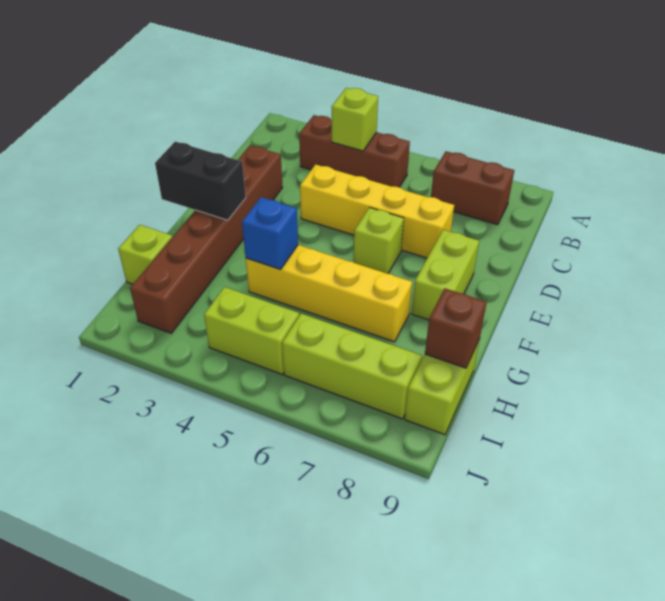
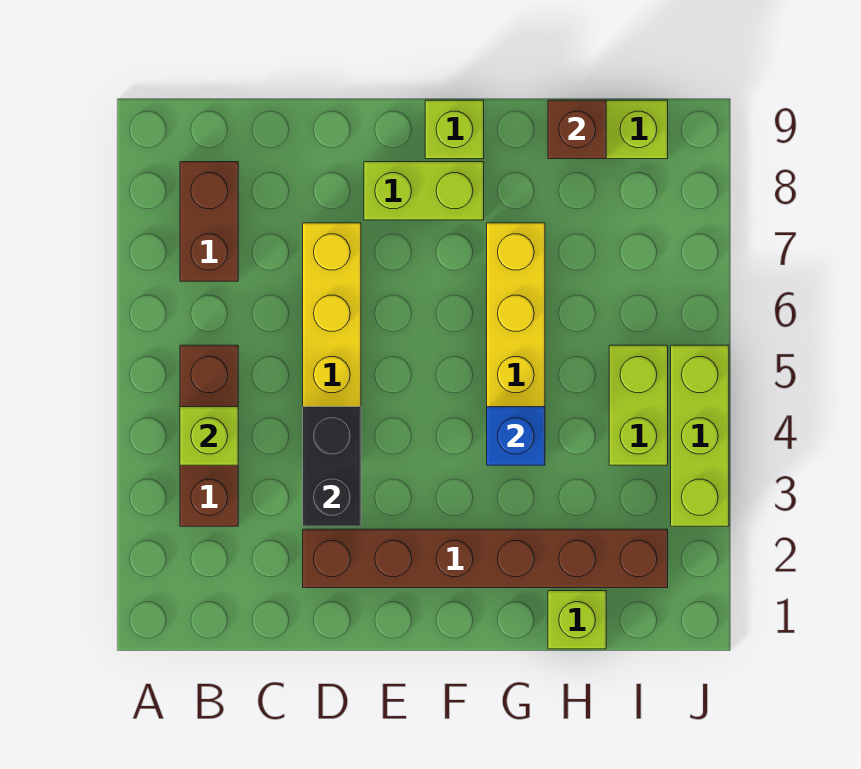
lime 1x1 brick [354,208,404,274] -> lime 1x1 brick moved to [425,100,484,159]
black 1x2 brick [155,142,246,220] -> black 1x2 brick moved to [303,407,361,526]
lime 1x3 brick [282,313,422,419] -> lime 1x3 brick moved to [671,345,729,526]

